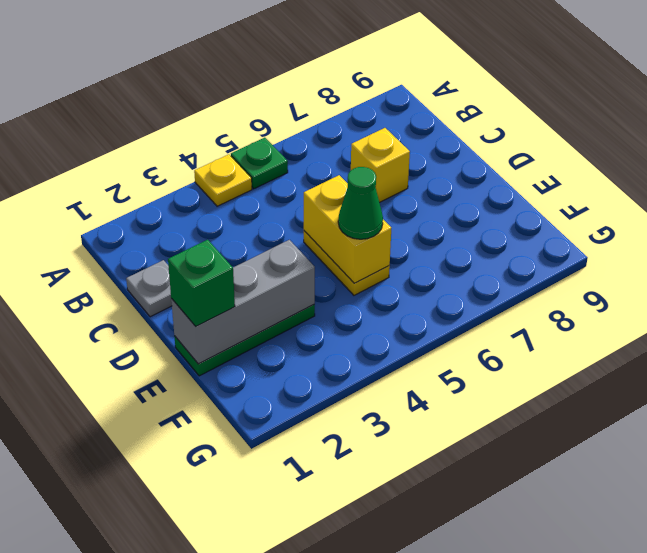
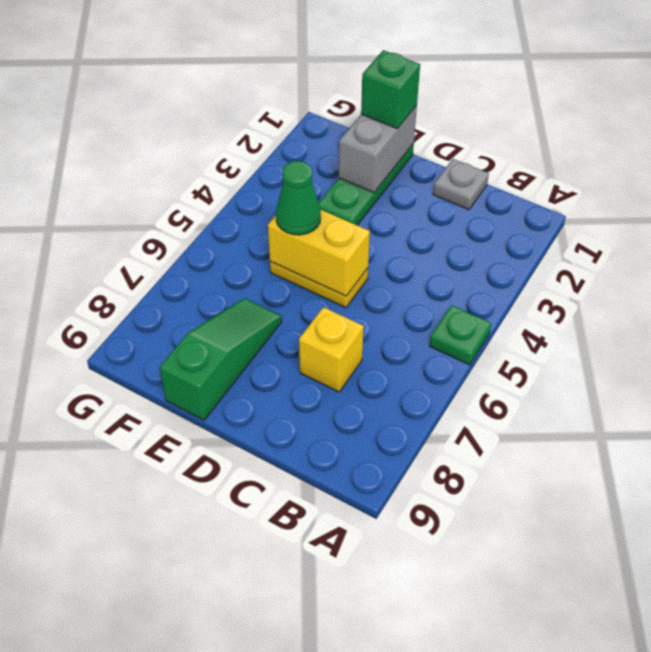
yellow 1x1 plate [194,154,252,206] -> none
grey 1x3 brick [171,240,315,364] -> grey 1x2 brick [339,105,417,193]
none -> green 1x3 slope [160,298,282,420]

